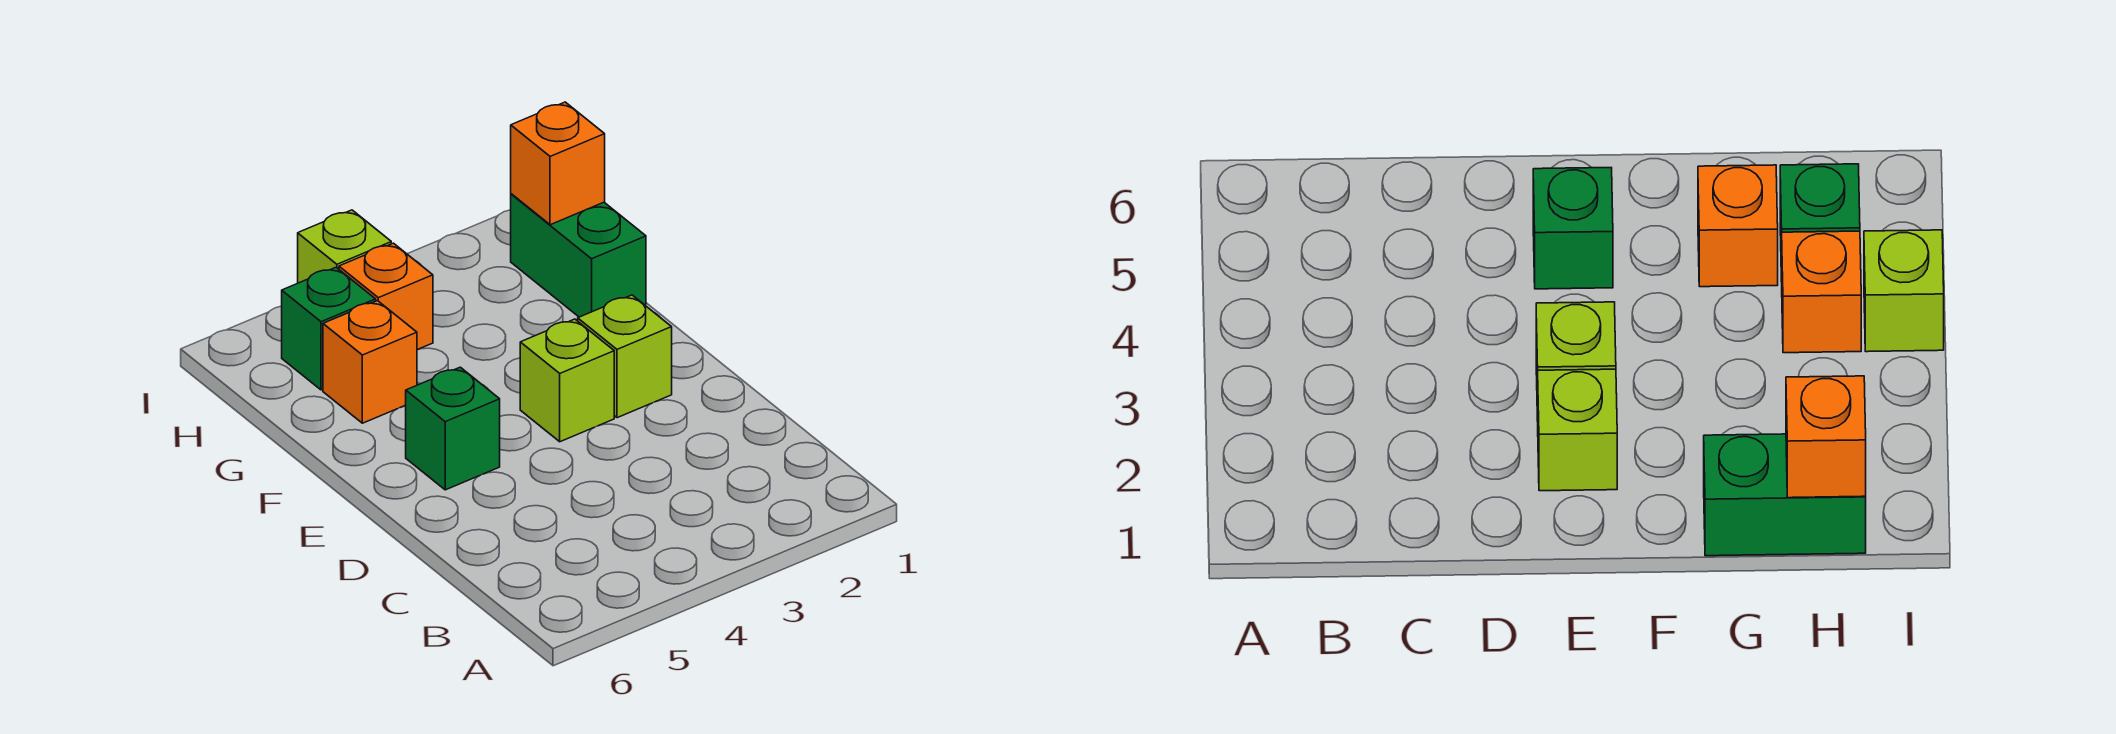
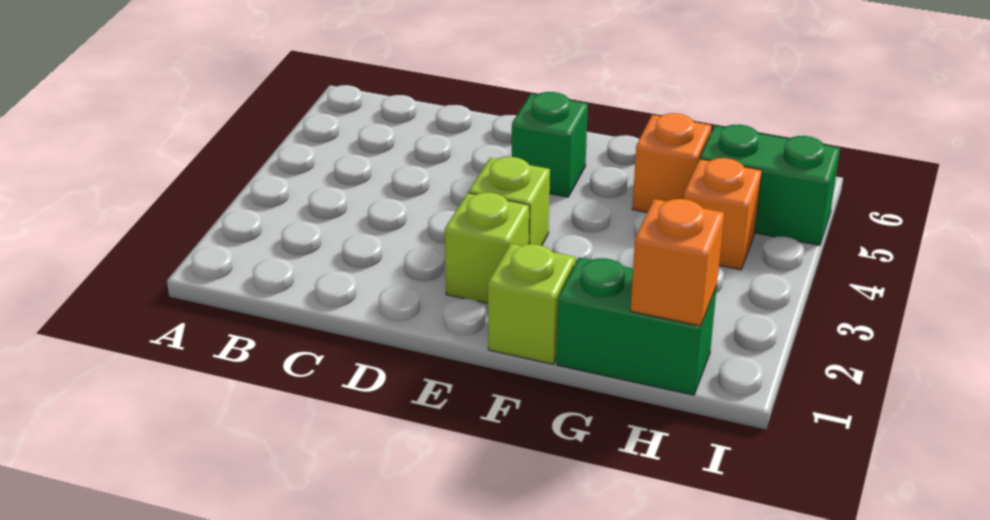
green 1x1 brick [282,267,376,390] -> green 1x2 brick [700,124,840,245]
lime 1x1 brick [298,210,391,283] -> lime 1x1 brick moved to [488,244,575,364]

